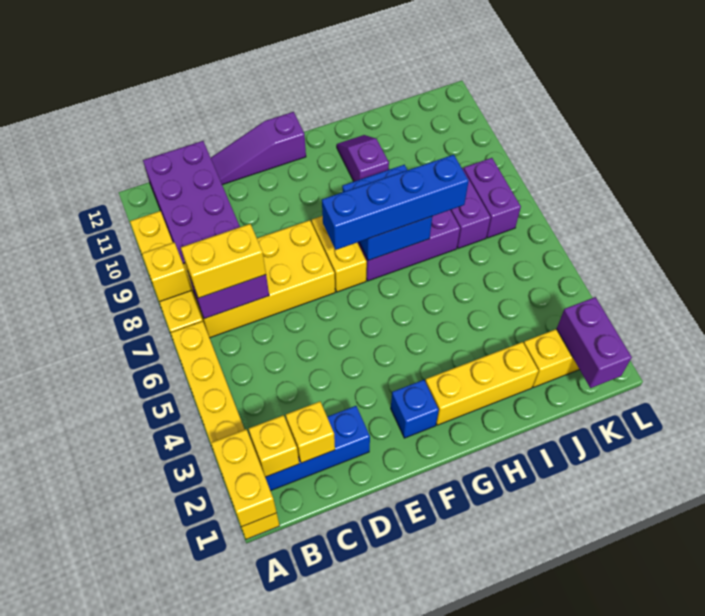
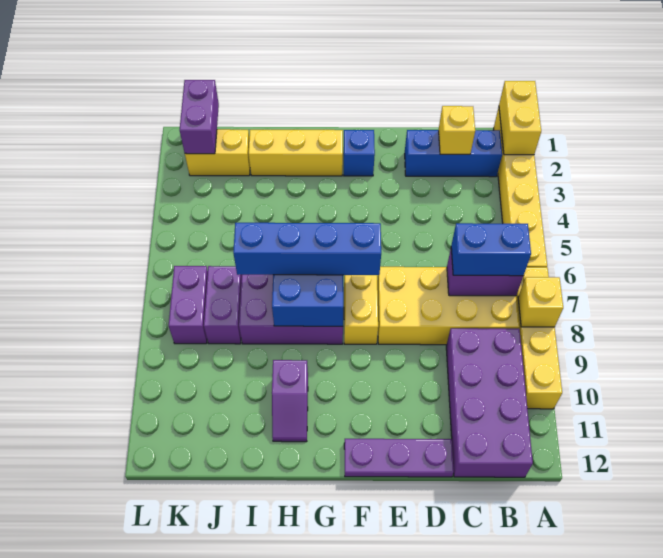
yellow 1x1 brick [249,415,299,477] -> none
yellow 1x2 brick [181,224,266,298] -> blue 1x2 brick [451,223,531,276]
purple 1x3 slope [211,112,306,185] -> purple 1x3 plate [344,439,454,477]

